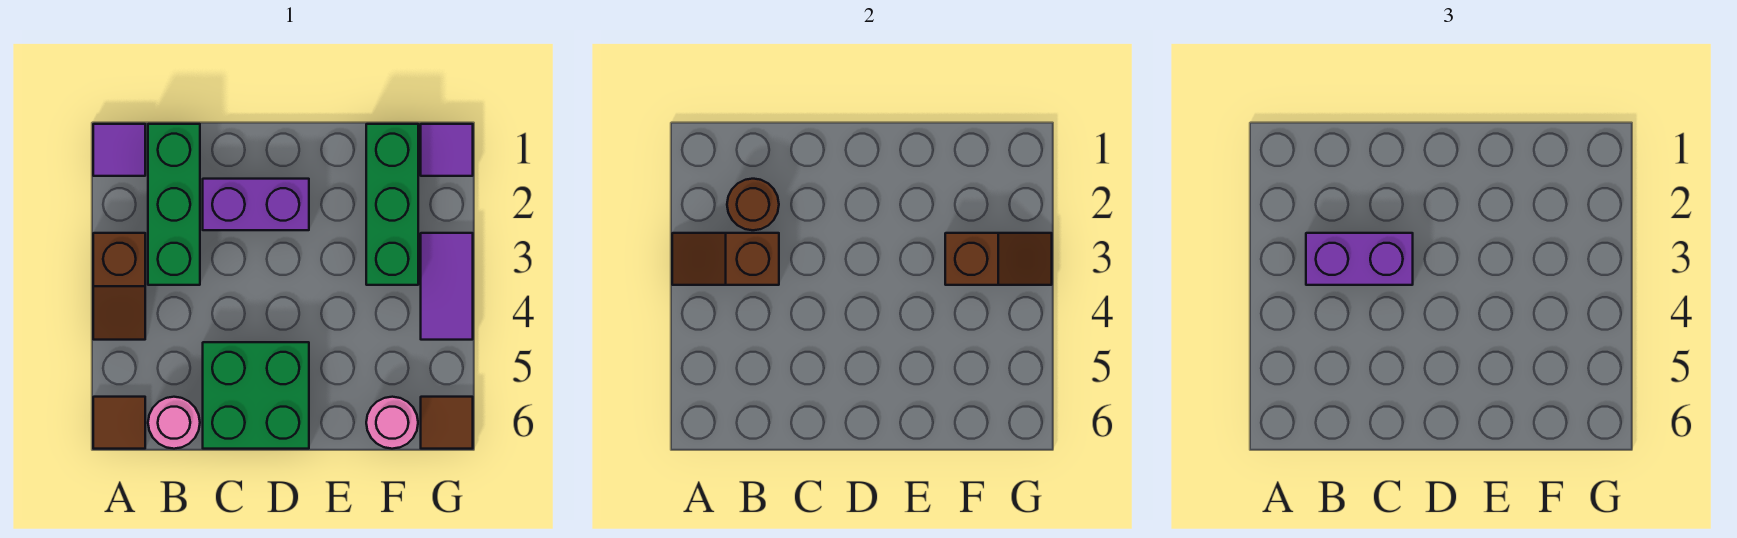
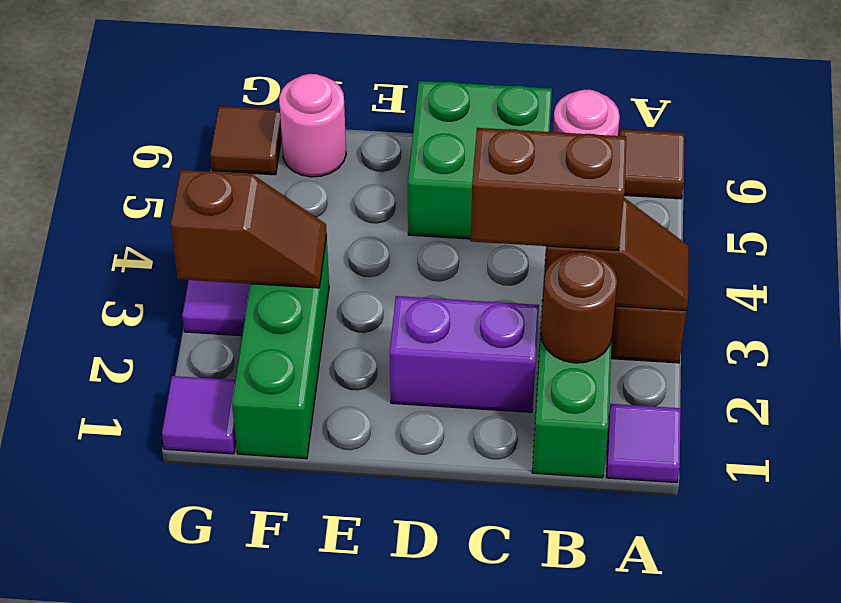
purple 1x2 brick [1306,233,1413,285] -> brown 1x2 brick [471,128,626,250]
brown 1x2 slope [945,233,1052,285] -> brown 1x2 slope turned to [171,170,327,288]

